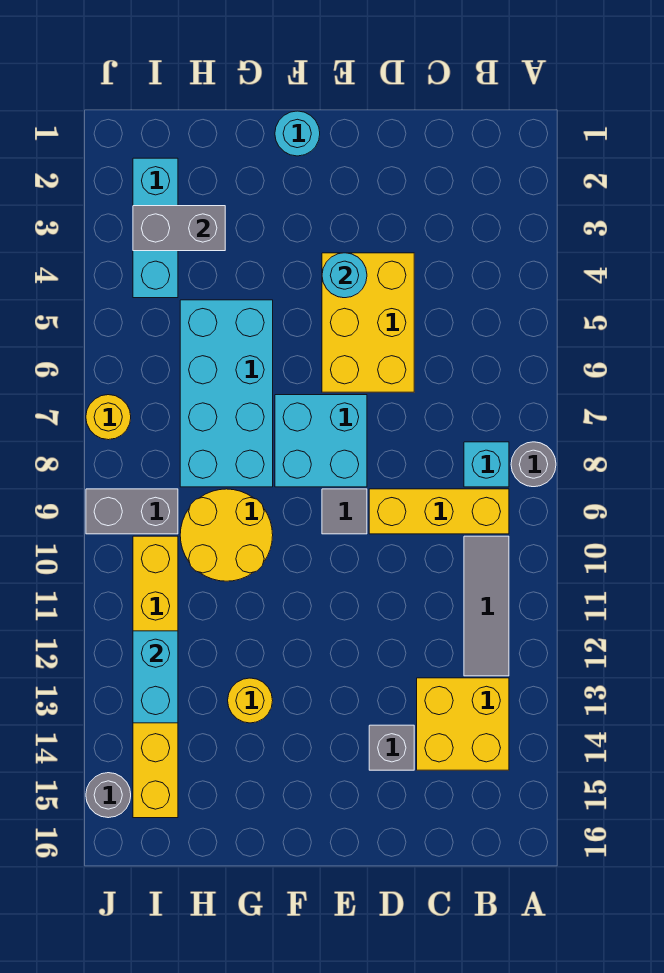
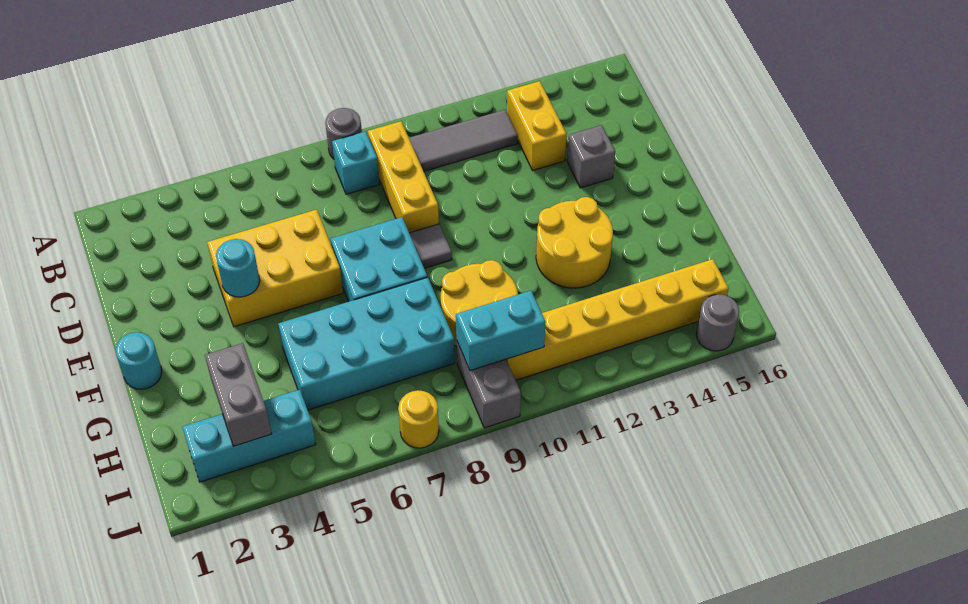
yellow 2x2 brick [417,678,509,770] -> yellow 1x2 brick [507,81,567,171]
yellow 1x1 round brick [228,678,273,723] -> yellow 2x2 round brick [536,197,613,288]
cyan 1x2 brick [133,631,178,723] -> cyan 1x2 brick moved to [456,291,546,371]

